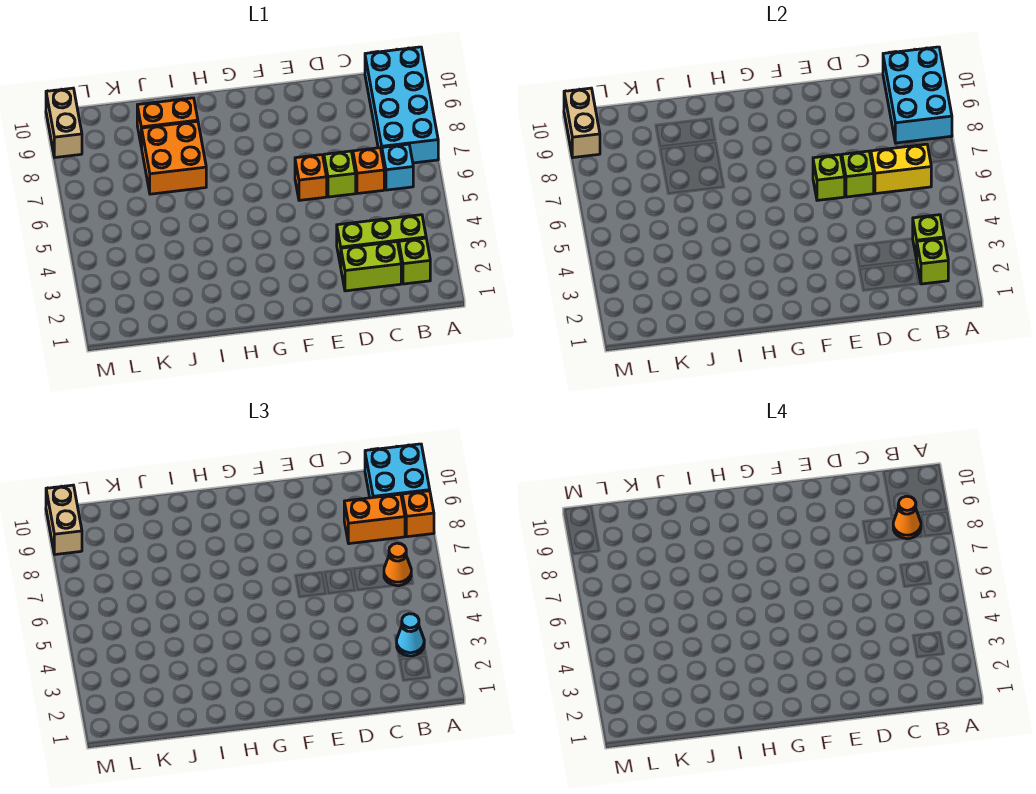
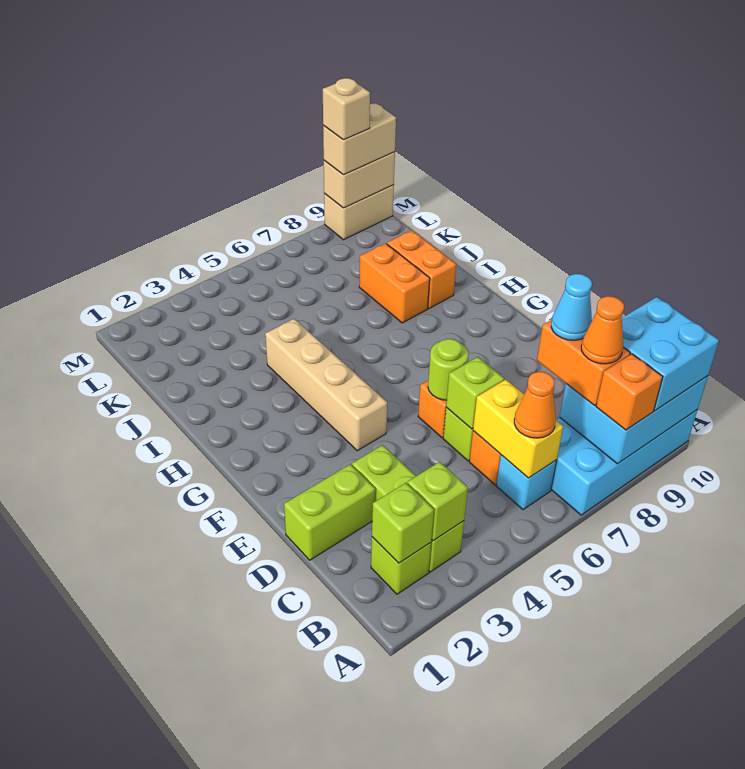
cyan 1x1 cone [397,614,424,656] -> cyan 1x1 cone moved to [551,274,592,341]
lime 1x2 brick [341,242,401,291] -> lime 1x2 brick turned to [284,464,375,560]
lime 1x1 brick [813,155,845,200] -> lime 1x1 round brick [428,339,469,400]
none -> tan 1x4 brick [265,319,387,451]
orange 2x2 brick [142,121,206,194] -> orange 1x2 brick [359,243,430,323]
none -> tan 1x1 brick [323,78,370,140]

